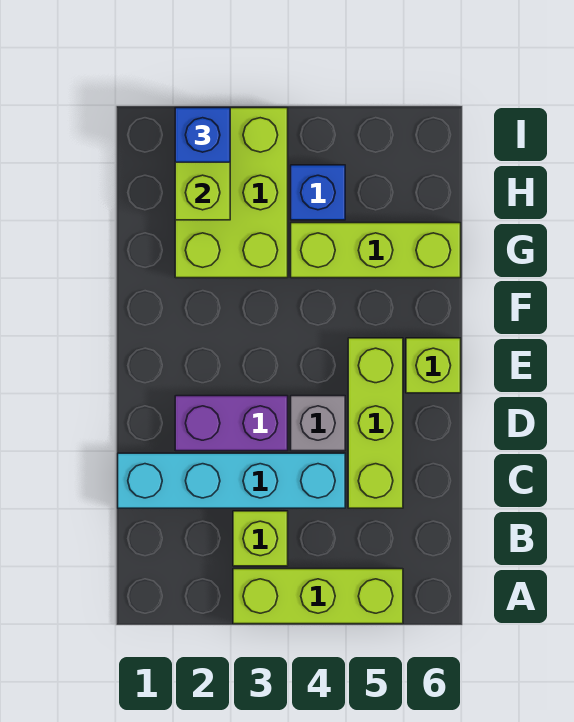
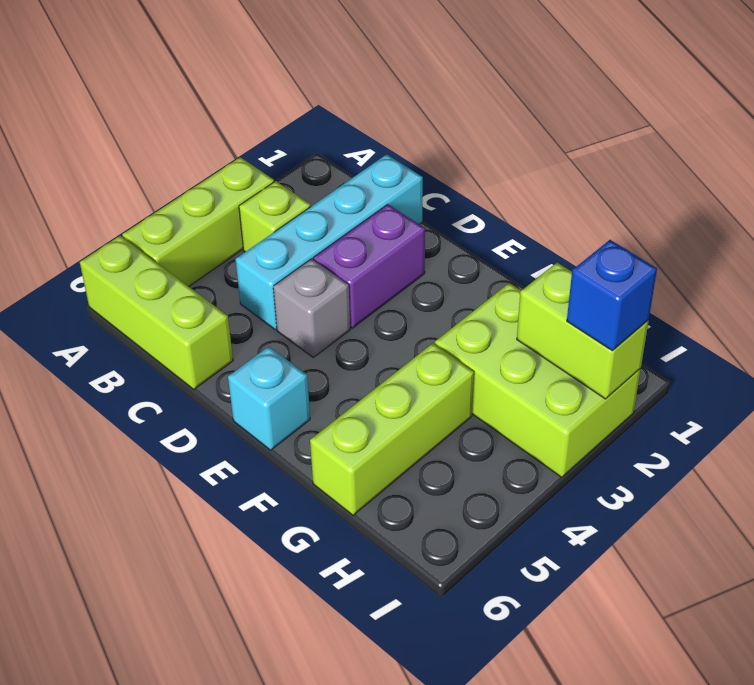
lime 1x3 brick [348,338,403,508] -> lime 1x3 brick moved to [80,236,233,389]
lime 1x1 brick [406,338,461,393] -> cyan 1x1 brick [228,346,310,450]
blue 1x1 brick [291,165,345,220] -> none

